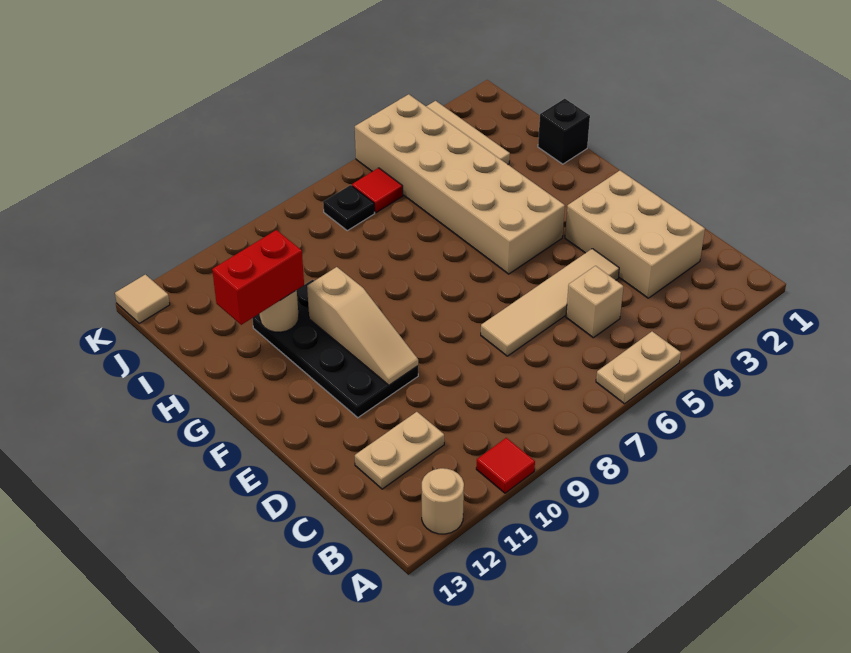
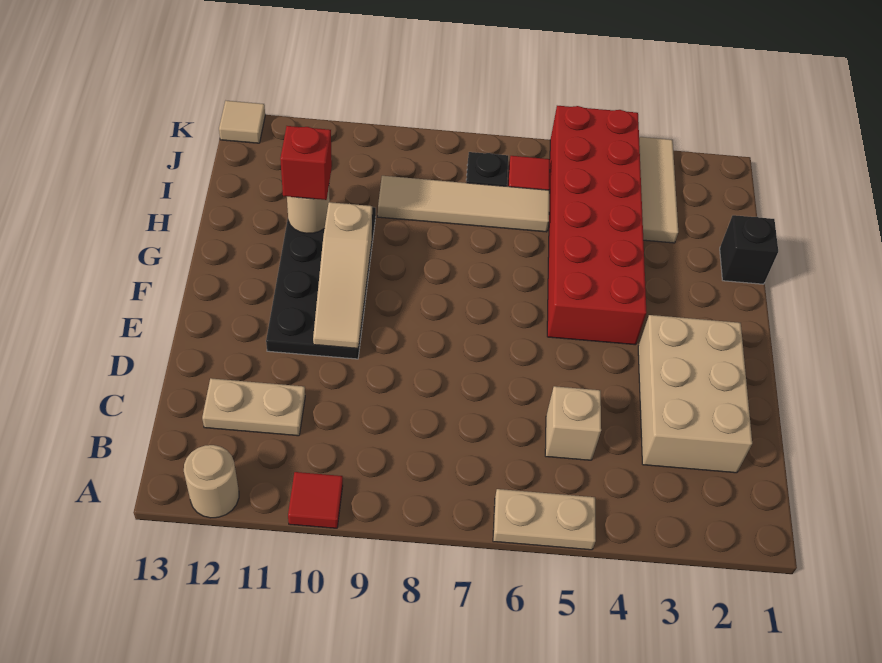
tan 1x4 tile [481,249,619,356] -> tan 1x4 tile moved to [378,176,550,232]
tan 2x6 brick [355,94,565,274] -> red 2x6 brick [547,106,646,345]
red 1x2 brick [212,230,304,325] -> red 1x1 brick [280,126,332,200]

